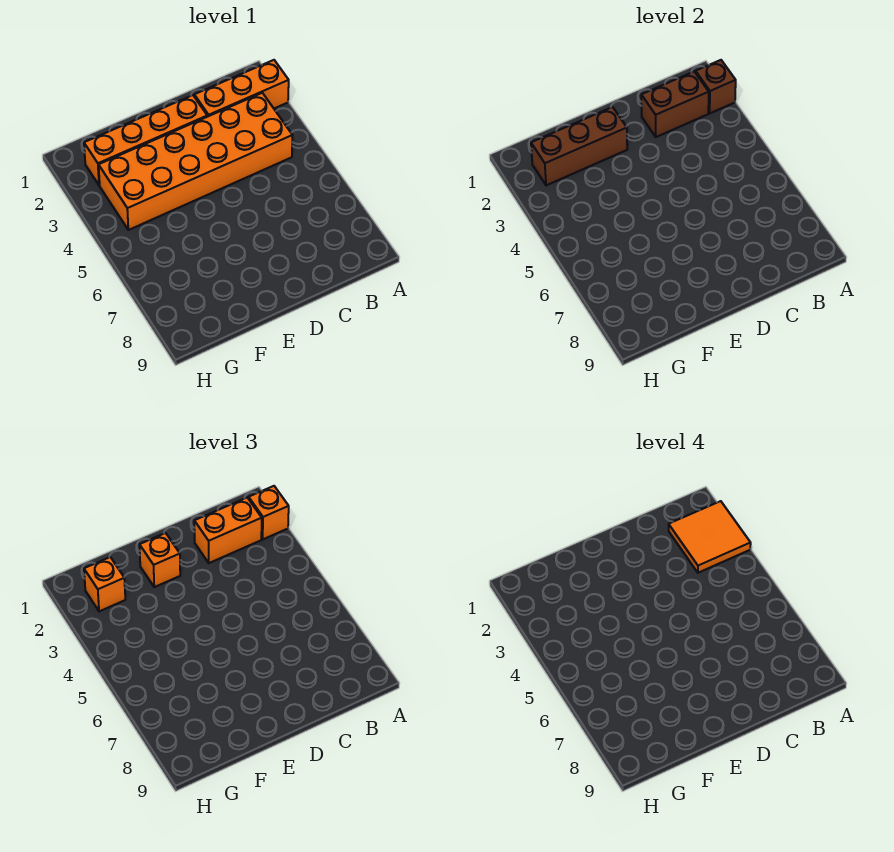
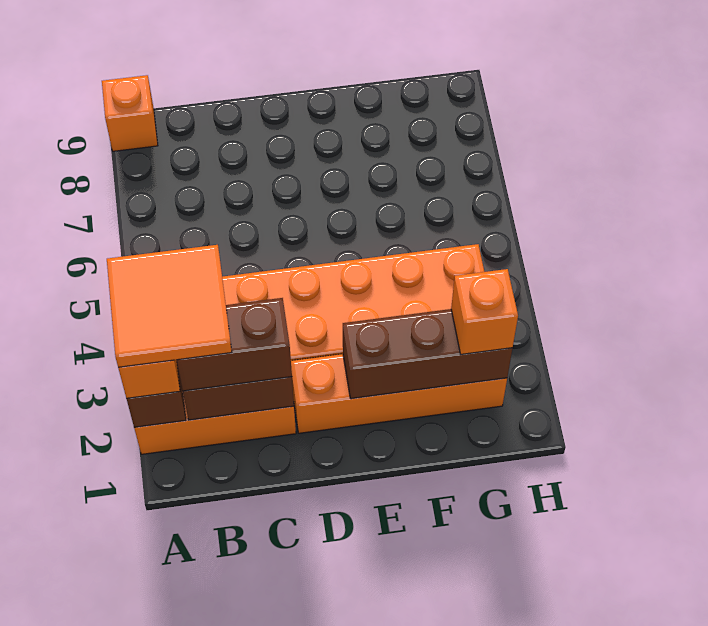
orange 1x2 brick [194,498,262,563] -> brown 1x2 brick [177,298,292,391]
orange 1x1 brick [140,533,180,587] -> orange 1x1 brick moved to [102,75,158,151]

